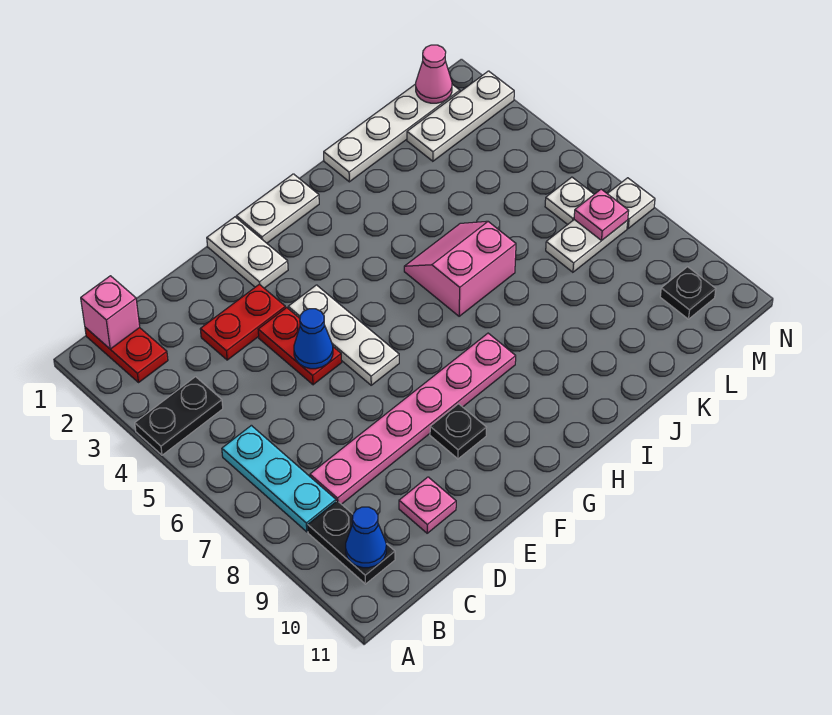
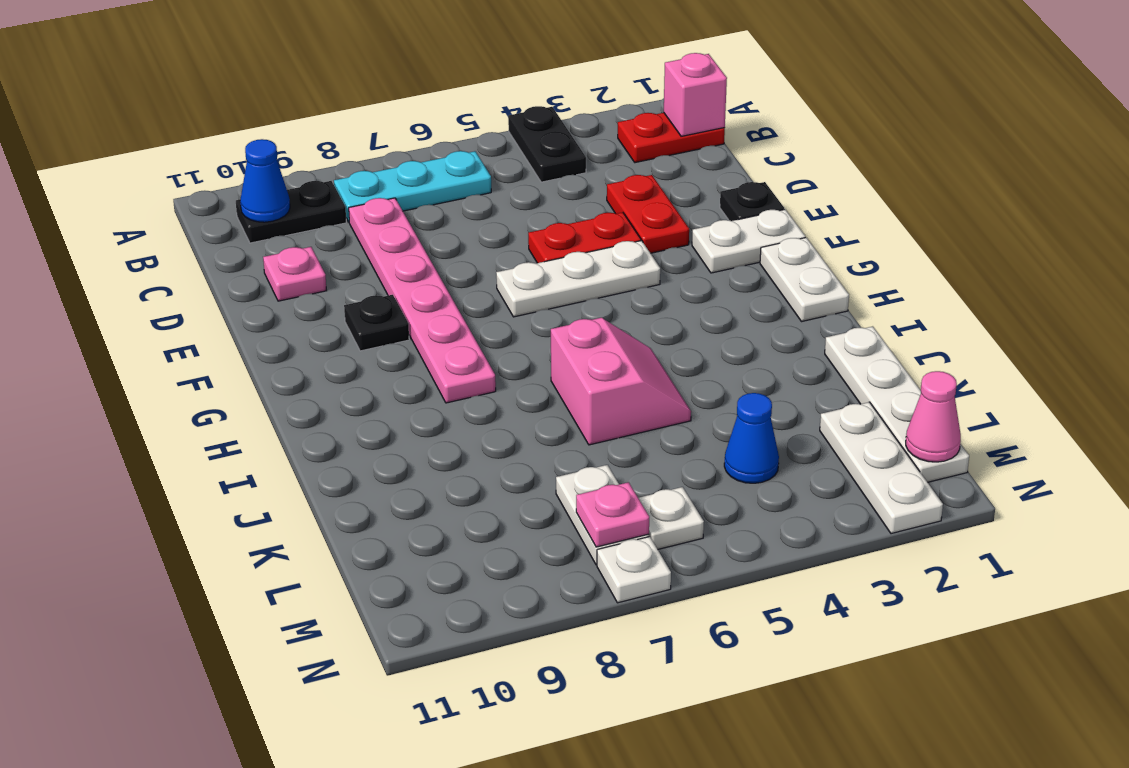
blue 1x1 cone [294,309,333,369] -> blue 1x1 cone moved to [724,393,779,483]
black 1x1 plate [660,267,716,319] -> black 1x1 plate moved to [720,182,784,221]

